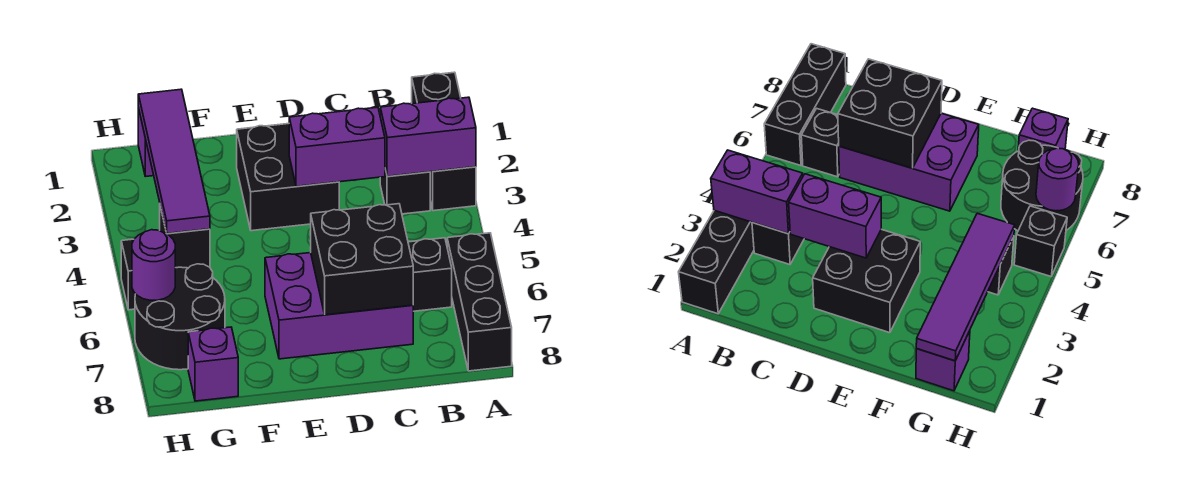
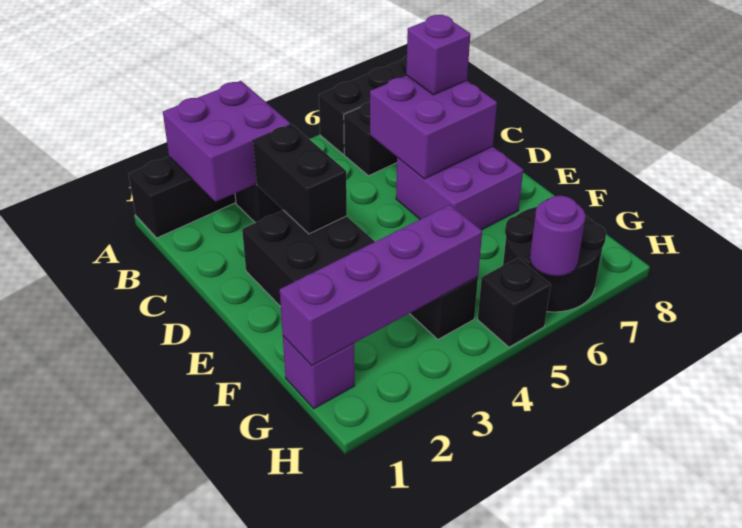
purple 1x2 brick [380,97,476,176] -> purple 2x2 brick [163,81,290,202]
purple 1x2 brick [289,107,385,186] -> black 1x2 brick [253,124,347,234]
purple 2x3 brick [265,253,413,359] -> purple 2x2 brick [396,146,523,230]
black 2x2 brick [311,204,413,315] -> purple 2x2 brick [370,75,497,179]
purple 1x4 tile [138,89,210,234] -> purple 1x4 brick [280,205,482,366]
purple 1x1 brick [188,327,238,401] -> purple 1x1 brick moved to [406,15,470,95]

